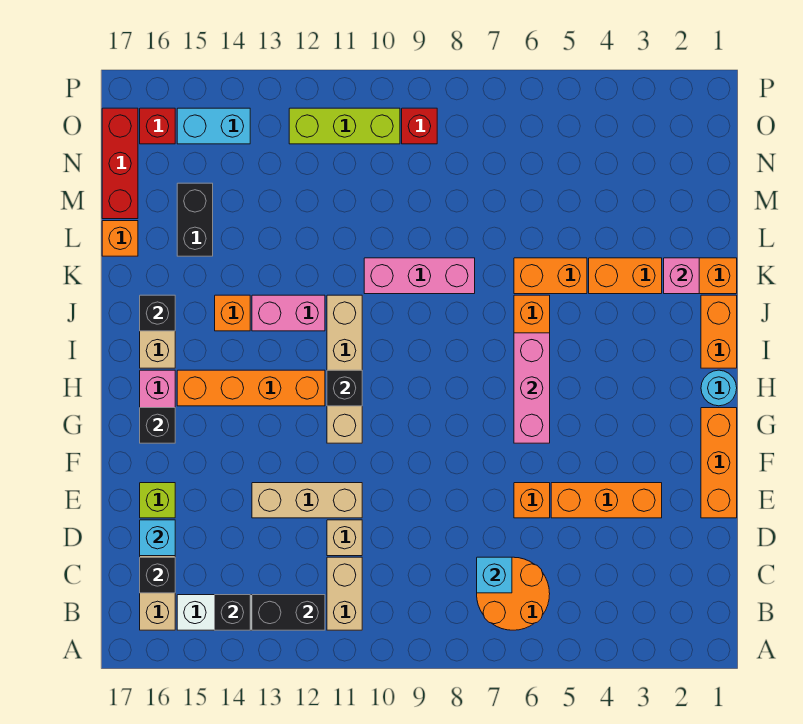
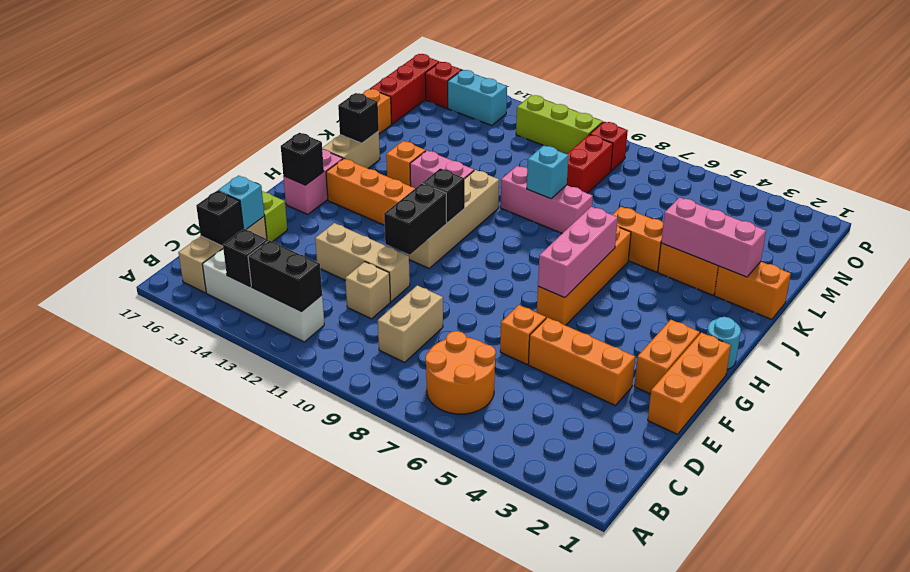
tan 1x2 brick [327,557,362,630] -> tan 1x2 brick moved to [378,285,443,362]
cyan 1x1 brick [477,557,512,593] -> cyan 1x1 brick moved to [527,145,568,199]
orange 1x2 brick [701,295,737,368] -> orange 1x2 brick moved to [634,320,700,394]
pink 1x1 brick [664,258,699,294] -> pink 1x3 brick [661,197,766,277]
black 1x2 brick [177,183,213,256] -> black 1x2 brick moved to [384,183,447,255]
none -> red 1x2 brick [567,134,613,193]

